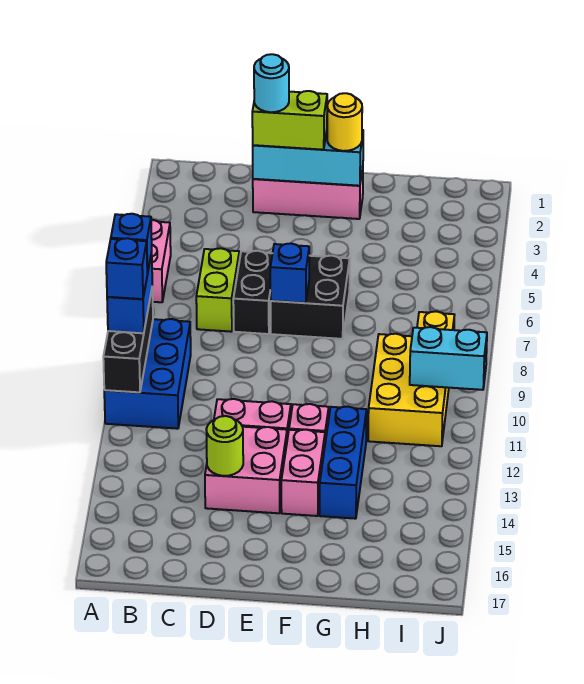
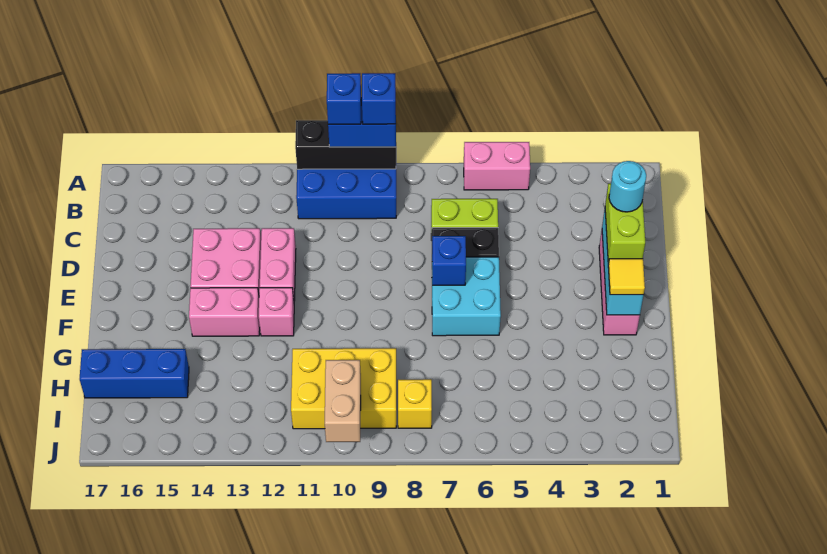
lime 1x1 round brick [206,416,243,476] -> none
black 2x2 brick [271,256,350,339] -> cyan 2x2 brick [432,257,501,336]
yellow 1x1 round brick [327,93,362,151] -> yellow 1x1 tile [608,259,645,295]
blue 1x3 brick [320,407,367,519] -> blue 1x3 brick moved to [80,349,189,398]
cyan 1x2 brick [410,327,487,390] -> tan 1x2 brick [325,360,361,442]

